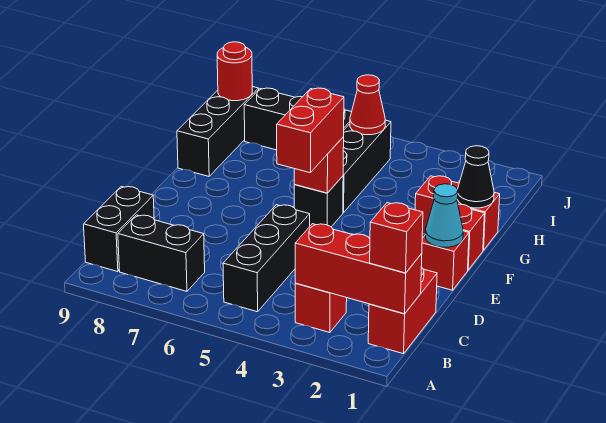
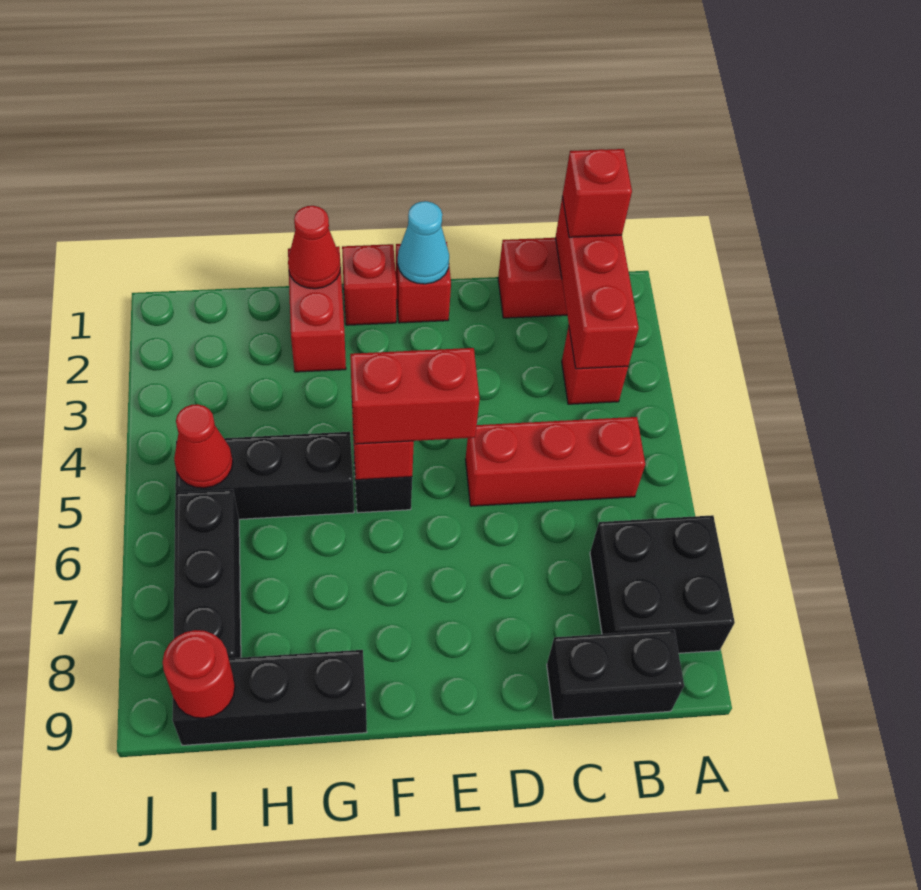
black 1x3 brick [223,205,310,312] -> red 1x3 brick [465,417,645,506]
black 1x2 brick [118,215,205,291] -> black 2x2 brick [590,515,735,653]
black 1x1 cone [457,146,494,208] -> red 1x1 cone [288,206,341,289]

